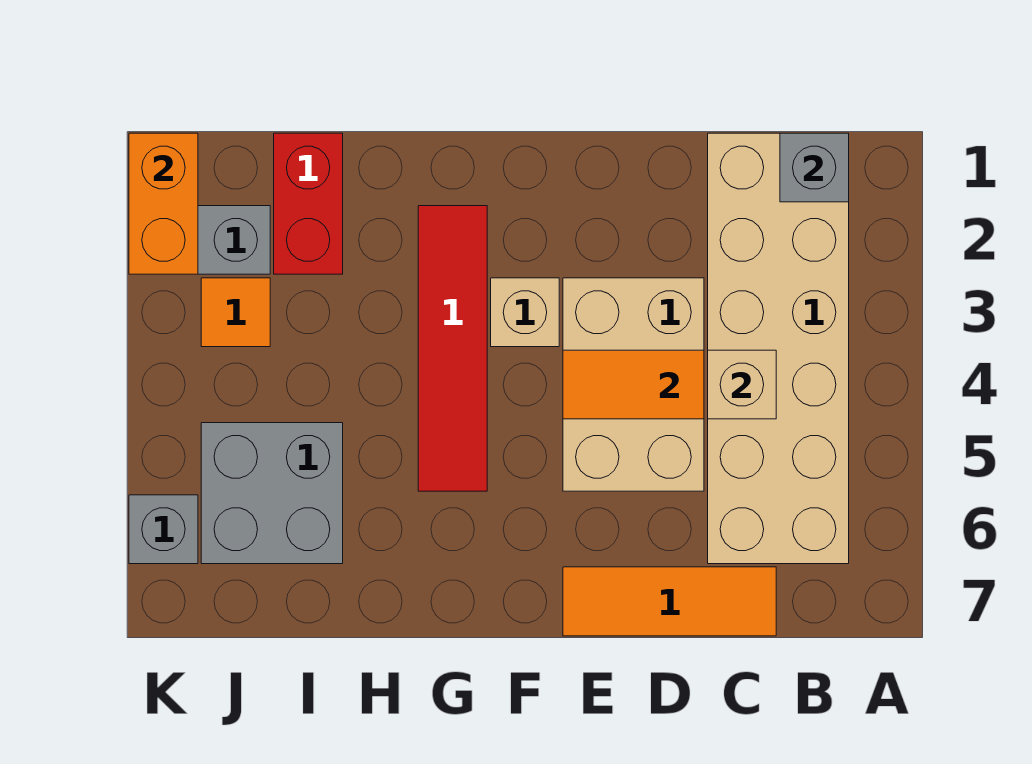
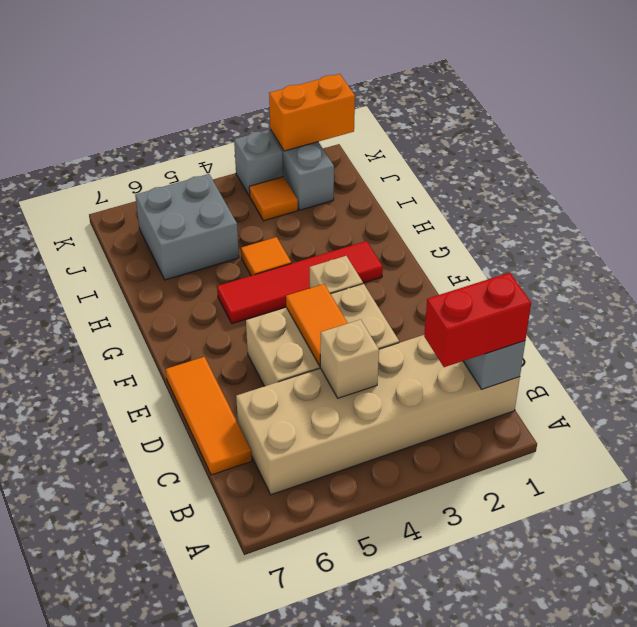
none -> orange 1x1 tile [241,237,291,276]
red 1x2 brick [274,133,343,274] -> red 1x2 brick moved to [424,273,531,367]
grey 1x1 brick [129,495,198,564] -> grey 1x1 brick moved to [234,130,283,196]

